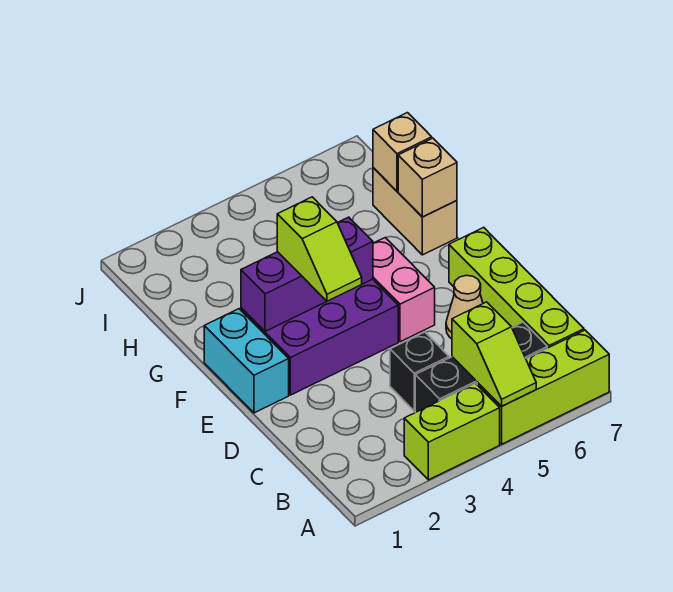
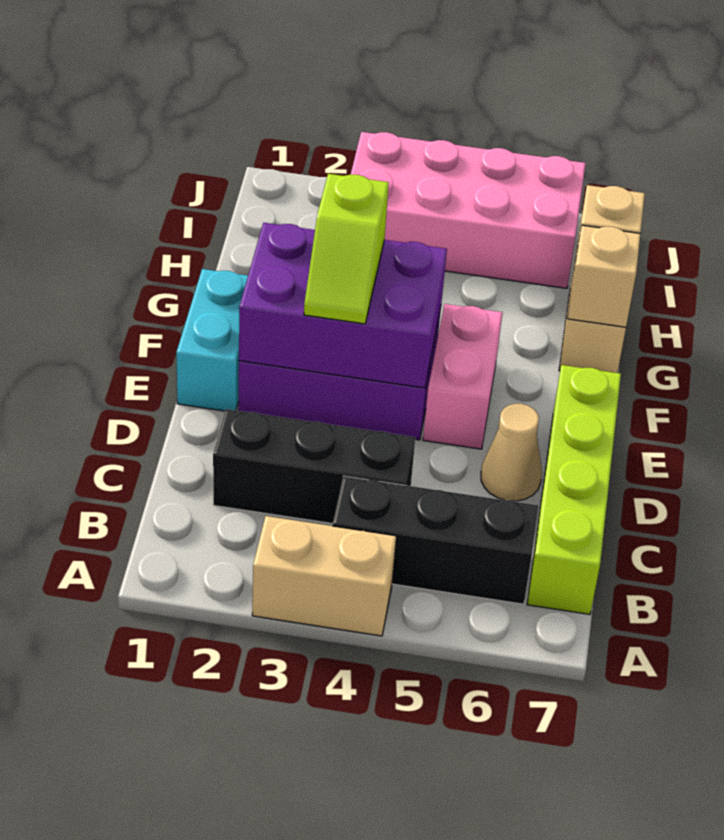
lime 1x2 brick [404,383,500,480] -> tan 1x2 brick [252,516,396,636]
lime 1x3 brick [477,330,609,444] -> none
lime 1x2 slope [452,302,536,406] -> none
black 1x1 brick [390,332,449,411] -> black 1x3 brick [213,409,415,524]
purple 1x3 brick [241,217,373,331] -> purple 2x3 brick [239,223,447,388]
none -> pink 2x4 brick [351,132,586,288]

